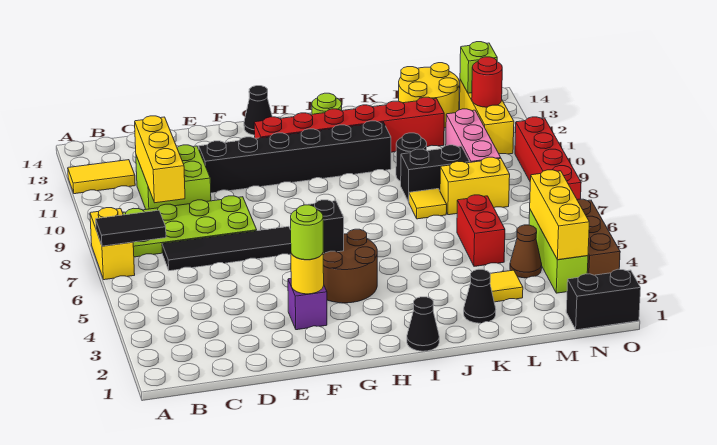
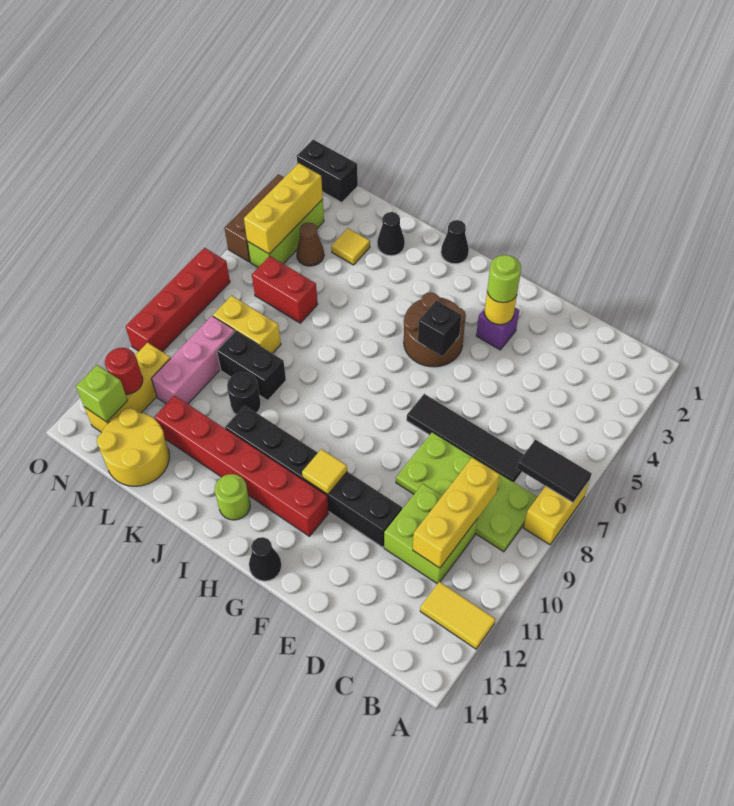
yellow 1x1 tile [409,189,447,219] -> yellow 1x1 tile moved to [302,449,347,494]
red 1x2 brick [457,195,505,266] -> red 1x2 brick turned to [252,256,318,323]

